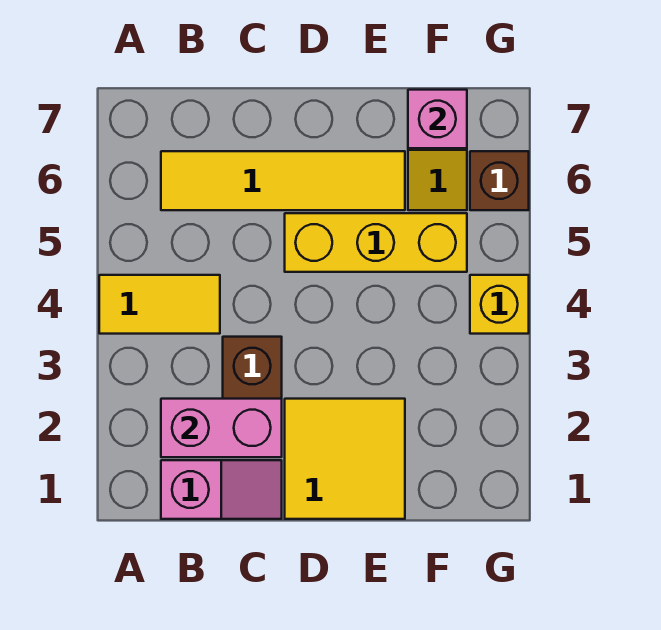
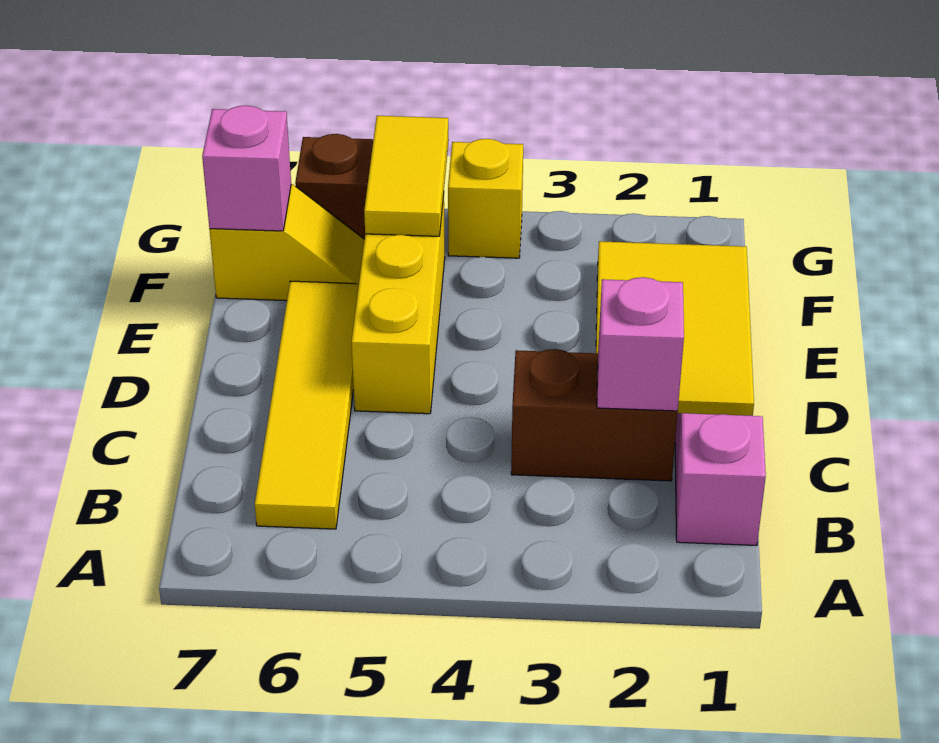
yellow 1x2 tile [99,275,220,334] -> yellow 1x2 tile moved to [364,116,449,236]
pink 1x2 brick [161,399,282,457] -> pink 1x1 brick [597,277,684,411]
yellow 2x2 tile [285,399,405,519] -> yellow 2x3 tile [596,241,754,416]

